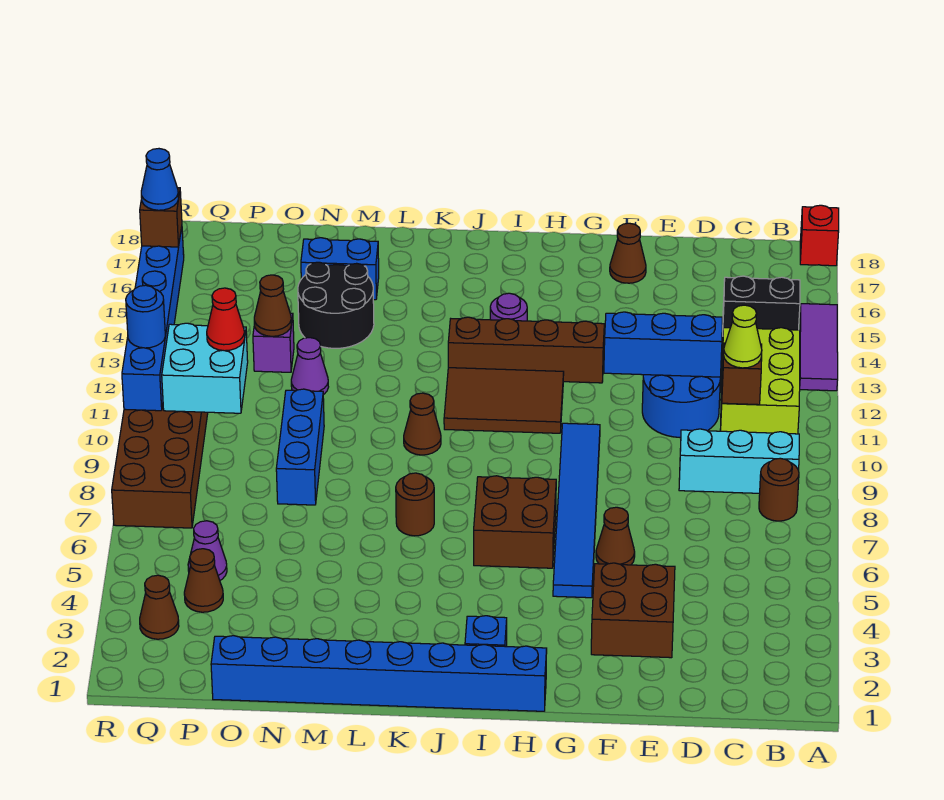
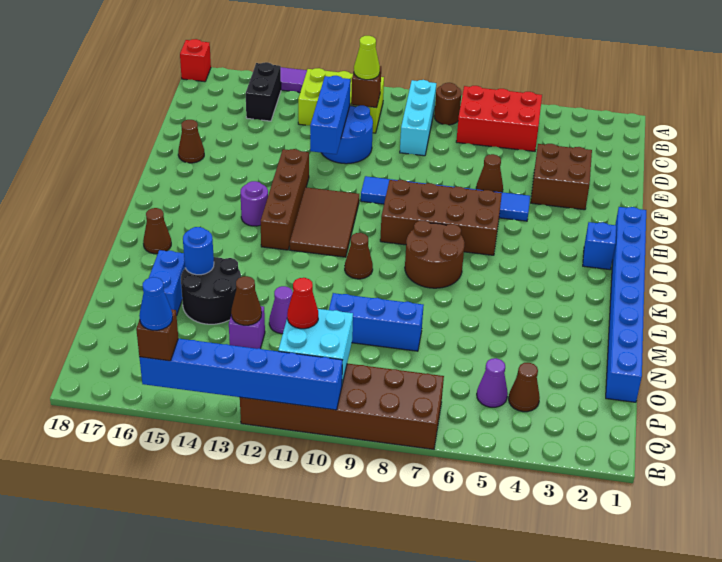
none -> red 2x3 brick [456,86,542,151]
brown 2x2 brick [474,476,556,568] -> brown 2x4 brick [380,180,502,255]
brown 1x1 round brick [396,473,434,536] -> brown 2x2 round brick [405,221,465,288]
brown 1x1 cone [140,575,179,639] -> brown 1x1 cone moved to [143,208,171,254]
blue 1x1 round brick [126,285,165,348] -> blue 1x1 round brick moved to [183,227,214,275]

